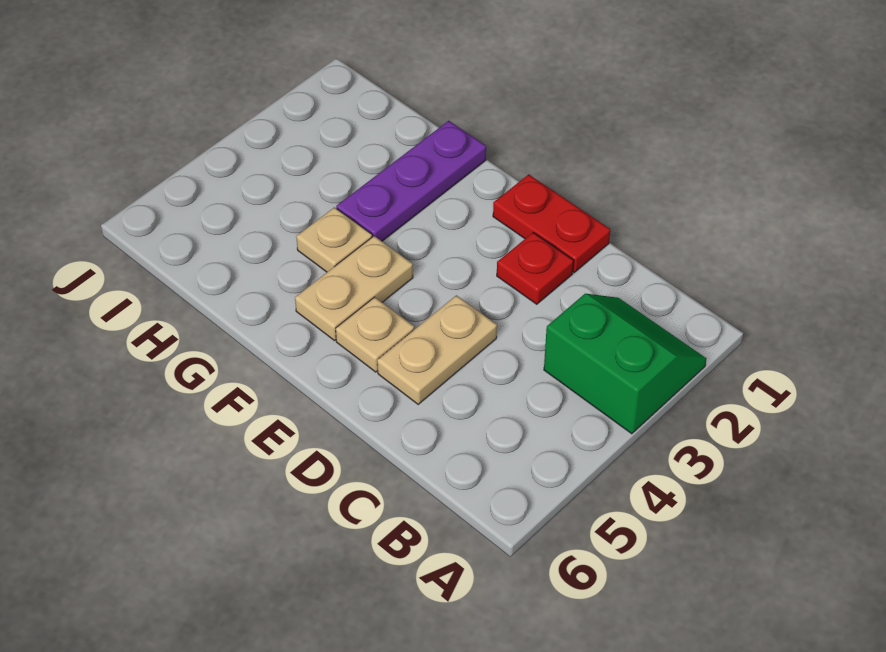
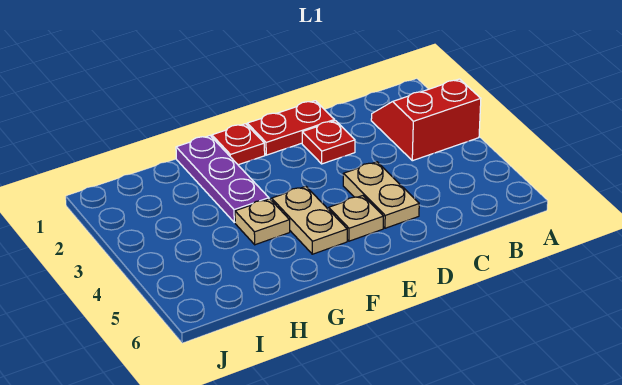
green 2x2 slope [544,294,707,434] -> red 2x2 slope [371,79,481,161]
none -> red 1x1 plate [212,124,265,165]

